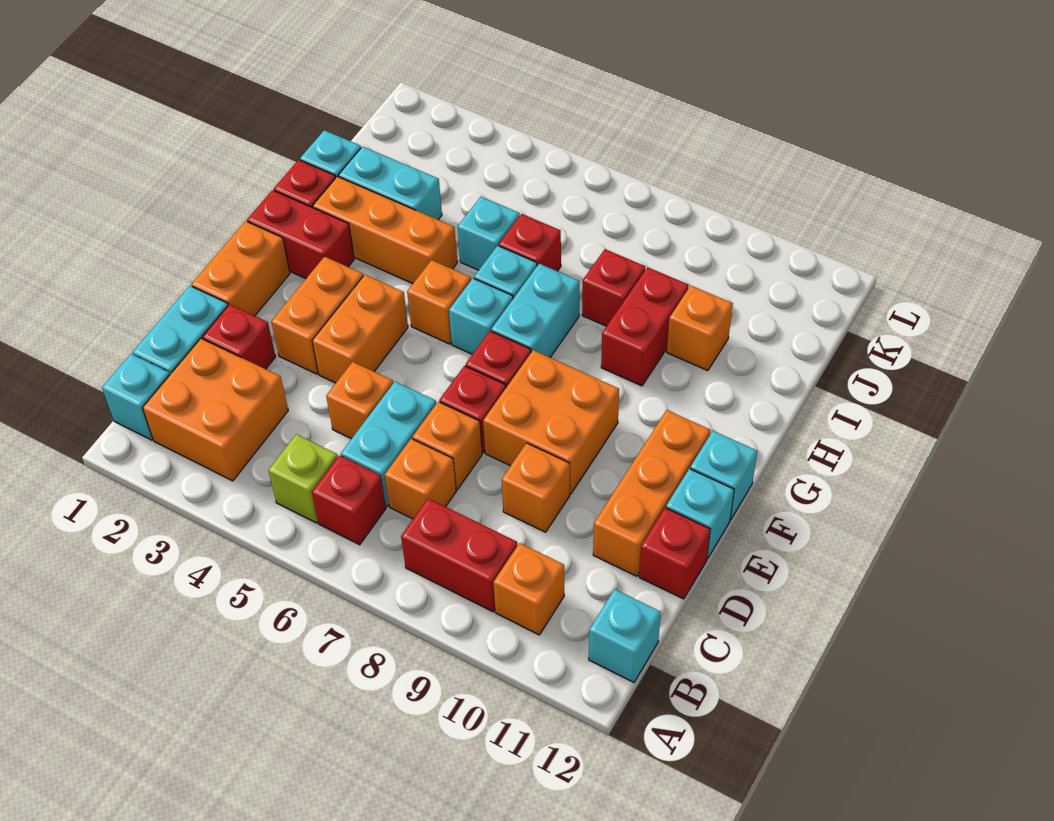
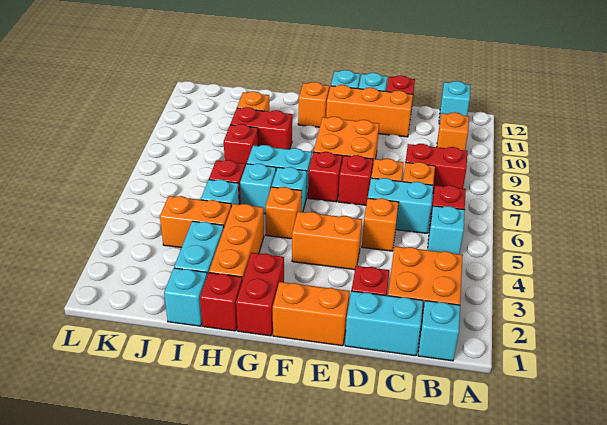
lime 1x1 brick [268,434,338,523] -> cyan 1x1 brick [428,206,465,254]
red 1x2 brick [401,499,517,612] -> red 1x2 brick turned to [406,144,467,194]
orange 1x1 brick [502,443,570,532] -> orange 1x1 brick moved to [298,82,329,127]
orange 1x2 brick [271,256,363,374] -> orange 1x2 brick moved to [160,196,231,248]

